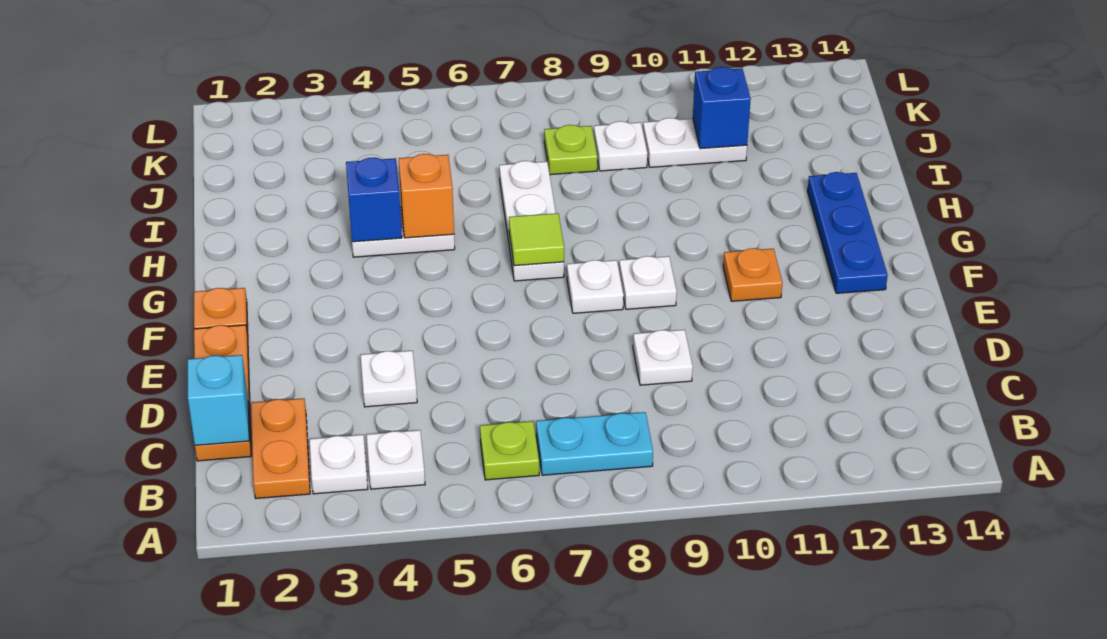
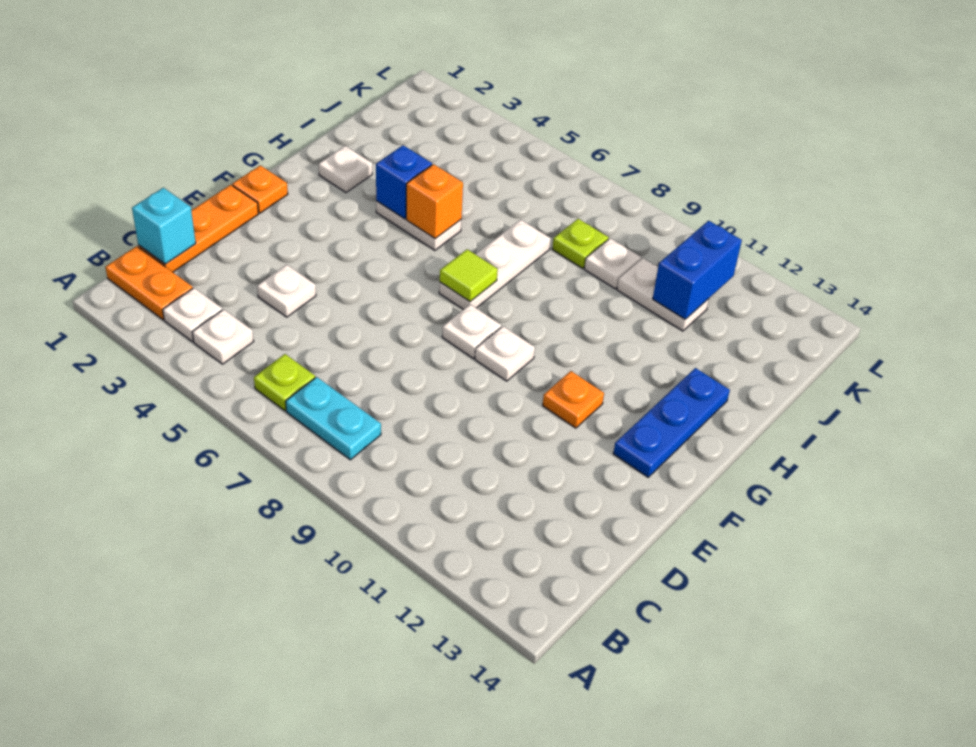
orange 1x2 plate [251,398,310,499] -> orange 1x2 plate turned to [105,246,193,320]
white 1x1 plate [633,330,693,385] -> white 1x1 plate moved to [319,146,372,193]
blue 1x1 brick [693,67,751,149] -> blue 1x2 brick [653,221,742,319]

